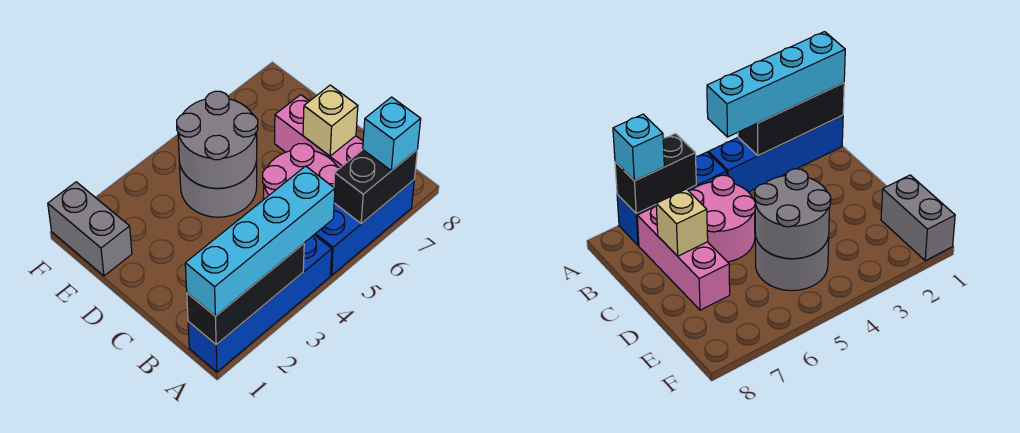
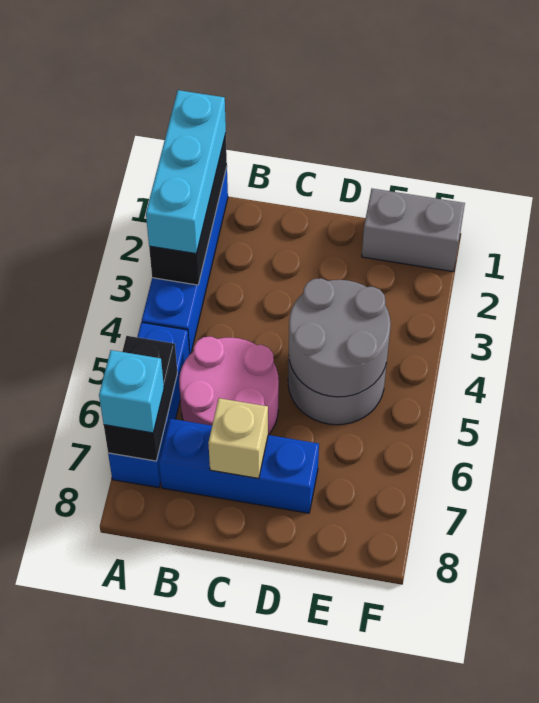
cyan 1x4 brick [185,166,335,316] -> cyan 1x3 brick [146,90,226,254]
pink 1x3 brick [275,95,363,168] -> blue 1x3 brick [159,419,319,513]

